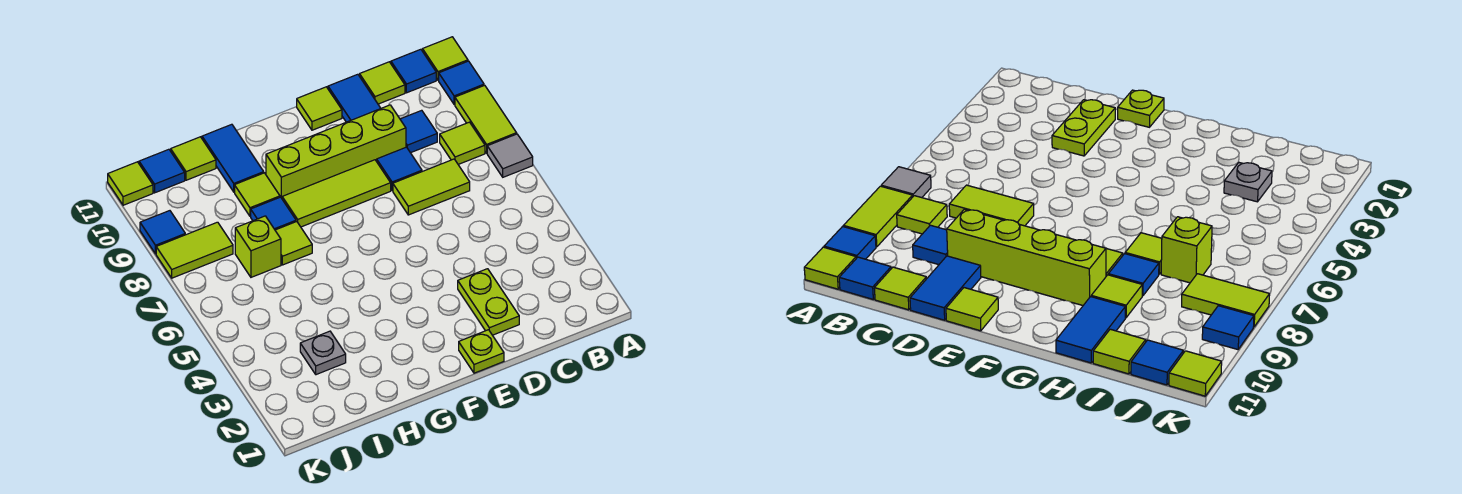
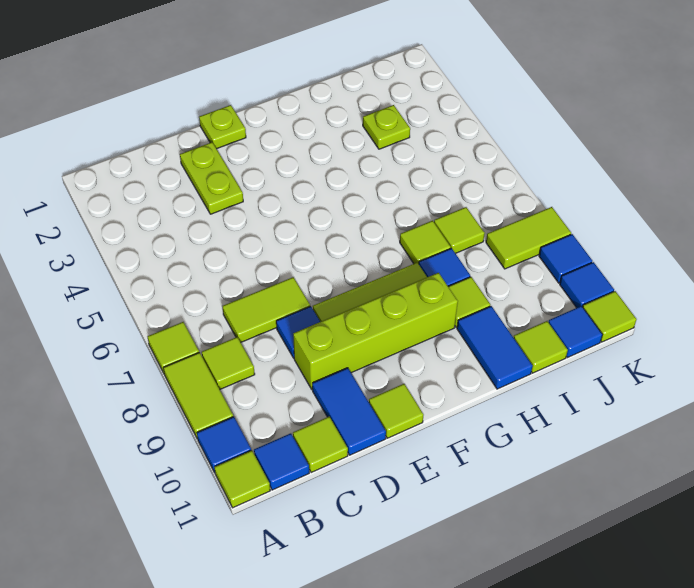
grey 1x1 tile [487,134,533,177] -> lime 1x1 tile [147,322,199,373]
blue 1x1 tile [400,110,437,153] -> blue 1x1 tile moved to [560,262,614,308]
grey 1x1 plate [300,331,346,375] -> lime 1x1 plate [363,105,410,149]
lime 1x1 brick [235,216,281,277] -> lime 1x1 tile [434,207,485,253]

